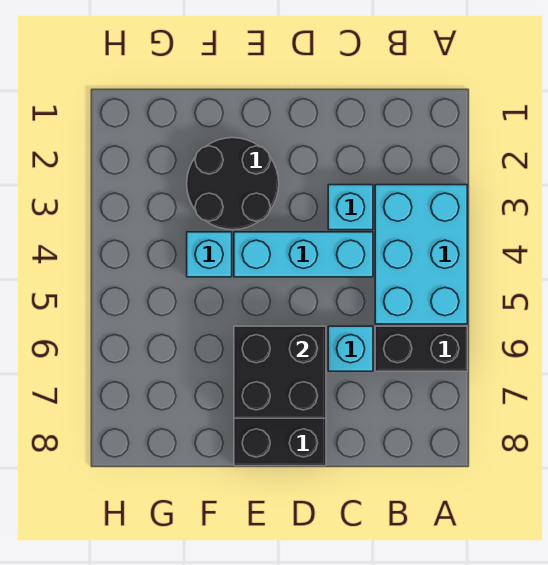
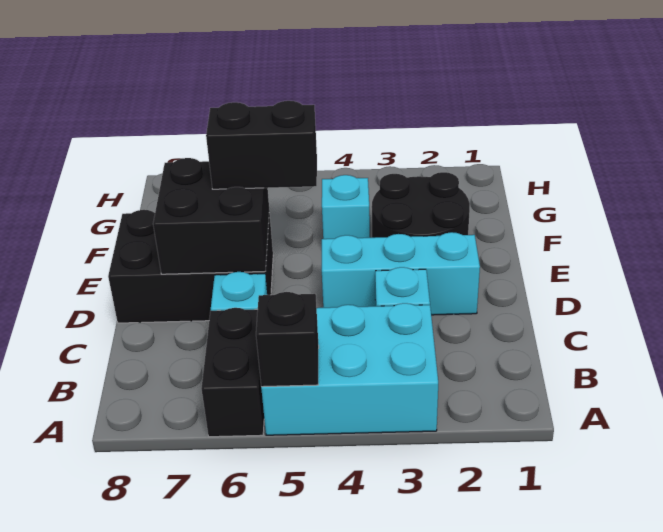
none -> black 1x1 brick [256,292,319,387]
cyan 1x3 brick [234,232,373,277] -> cyan 1x3 brick turned to [322,232,480,315]
none -> black 1x2 brick [206,101,317,189]

